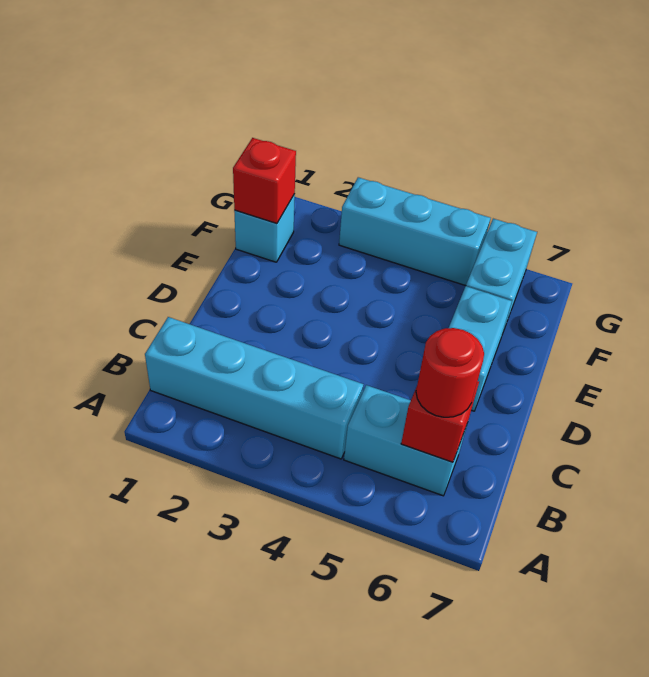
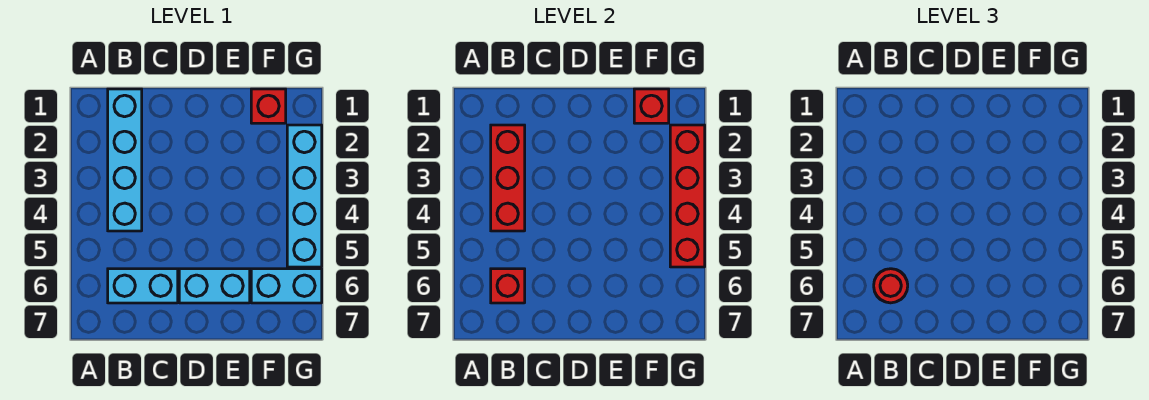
none -> red 1x3 brick [491,125,525,231]
cyan 1x2 brick [344,385,467,496] -> cyan 1x2 brick turned to [108,269,178,303]
cyan 1x1 brick [234,194,295,262] -> red 1x1 brick [251,89,286,123]
none -> red 1x4 brick [670,125,705,267]
cyan 1x3 brick [339,177,491,286] -> cyan 1x4 brick [287,125,322,267]

